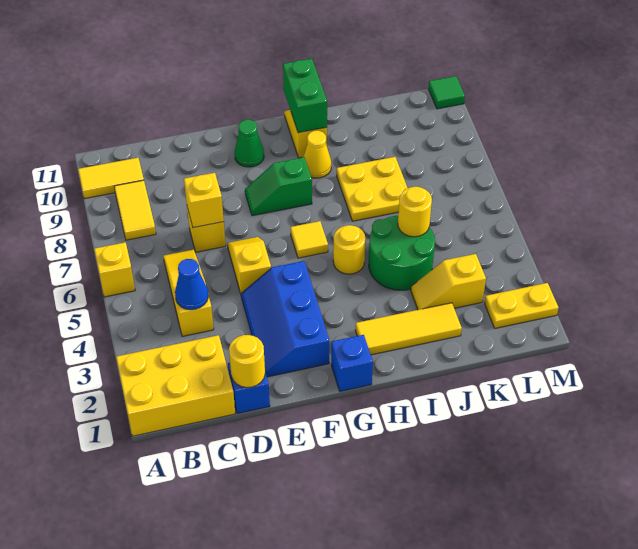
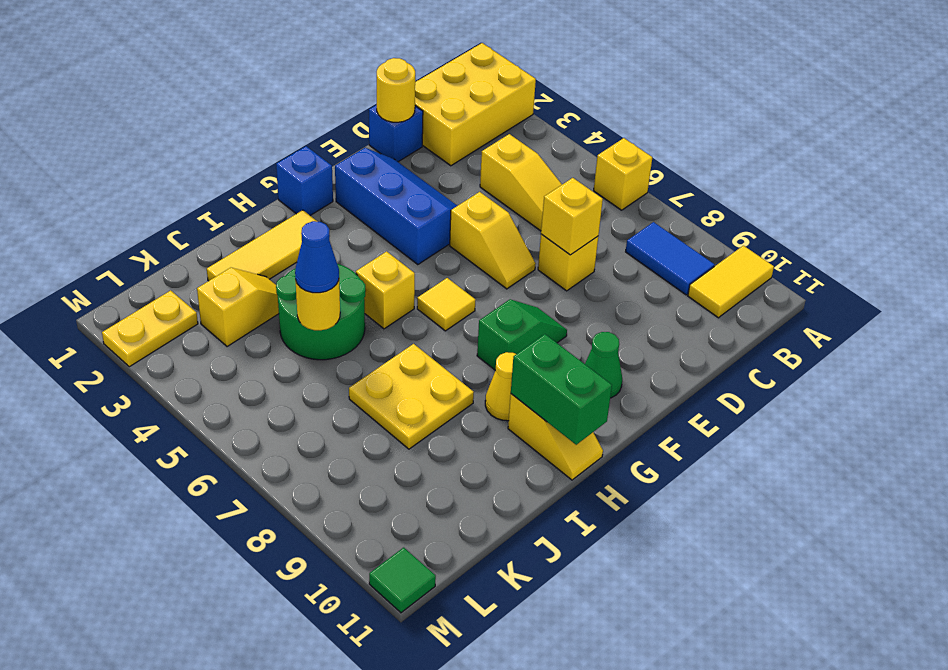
yellow 1x2 tile [114,180,156,240] -> blue 1x2 tile [626,222,715,295]
blue 1x1 cone [175,259,208,310] -> blue 1x1 cone moved to [295,221,339,293]
yellow 1x1 round brick [333,225,365,274] -> yellow 1x1 brick [356,251,415,329]

